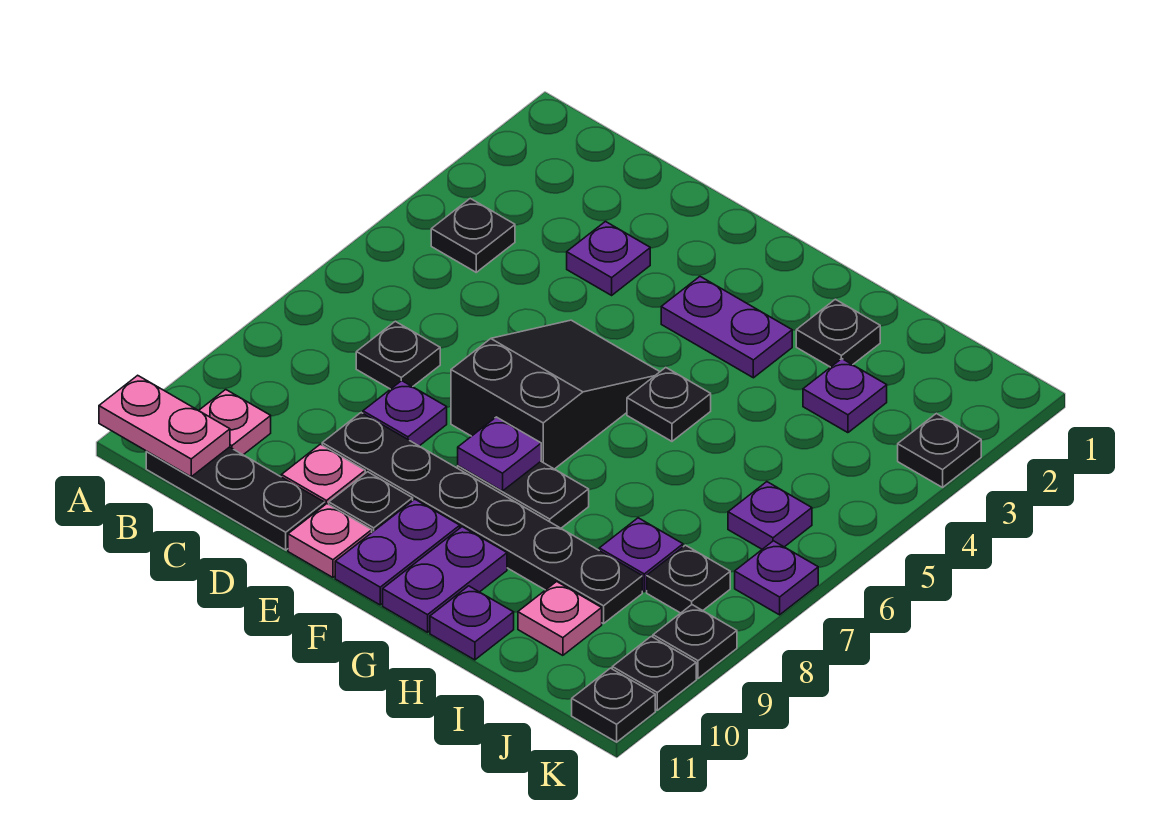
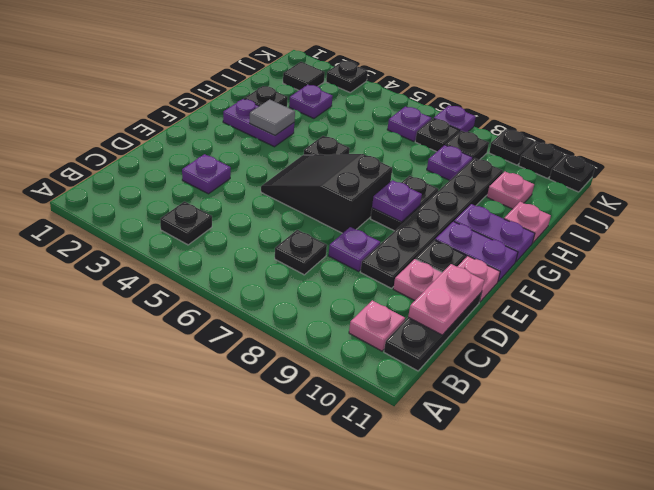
pink 1x2 plate [99,375,230,477] -> pink 1x2 plate moved to [408,264,484,335]
purple 1x2 plate [661,277,792,378] -> purple 1x2 plate turned to [223,99,294,147]
none -> grey 1x1 tile [250,99,295,135]
purple 1x1 plate [430,586,514,660] -> pink 1x1 plate [504,202,551,243]
none -> black 1x1 tile [283,62,325,90]
none -> black 1x1 plate [415,118,460,152]

